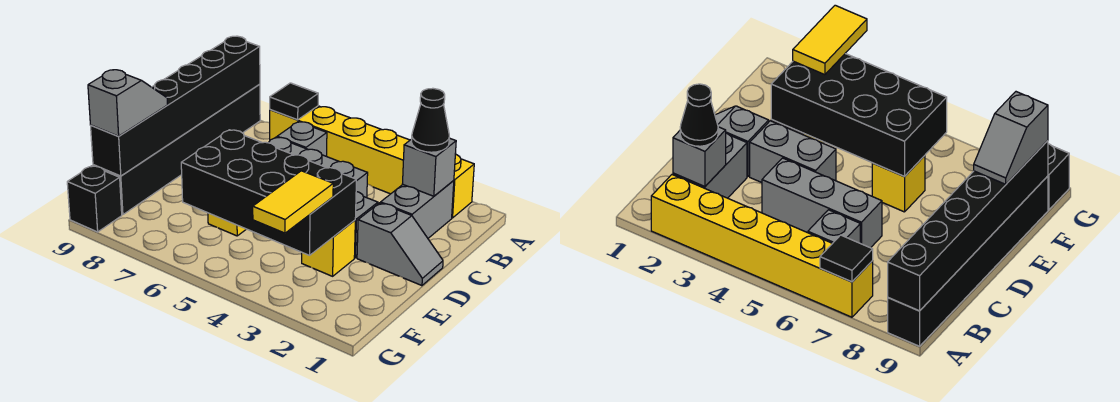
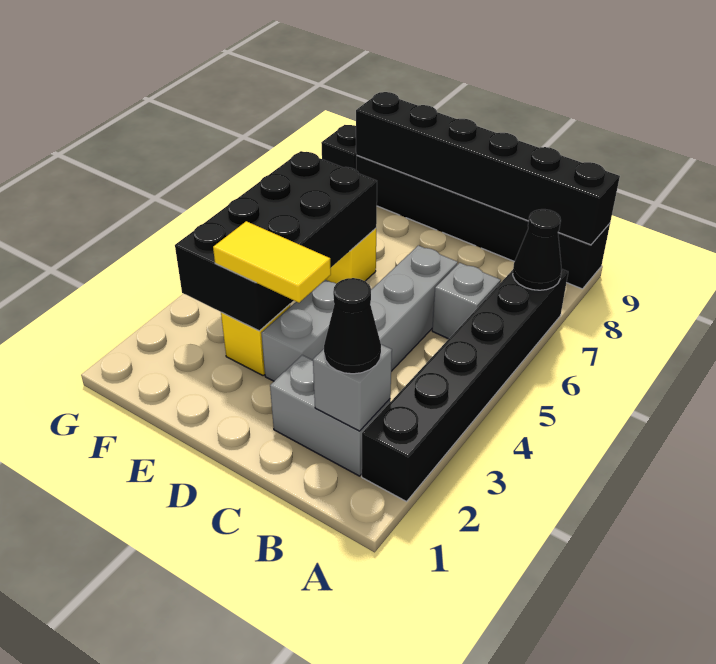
yellow 1x6 brick [270,106,474,218] -> black 1x6 brick [362,269,568,502]
black 1x1 tile [270,83,318,120] -> black 1x1 cone [513,209,561,290]
grey 1x2 slope [357,203,443,286] -> none
grey 1x2 slope [88,70,167,136] -> none
yellow 1x2 tile [253,171,333,233] -> yellow 1x2 tile moved to [213,221,331,303]

